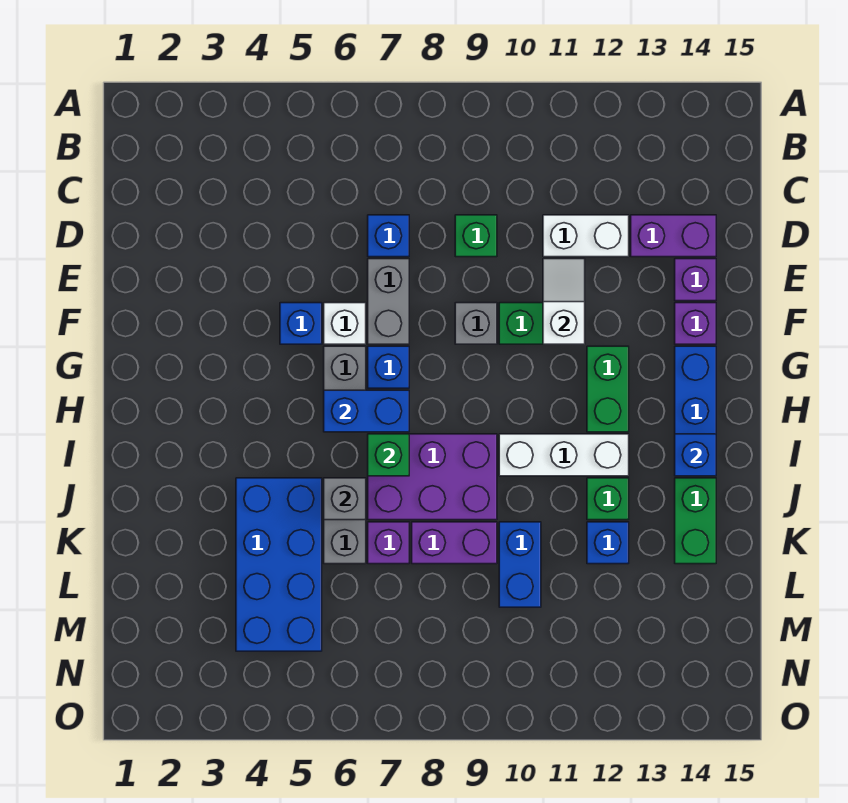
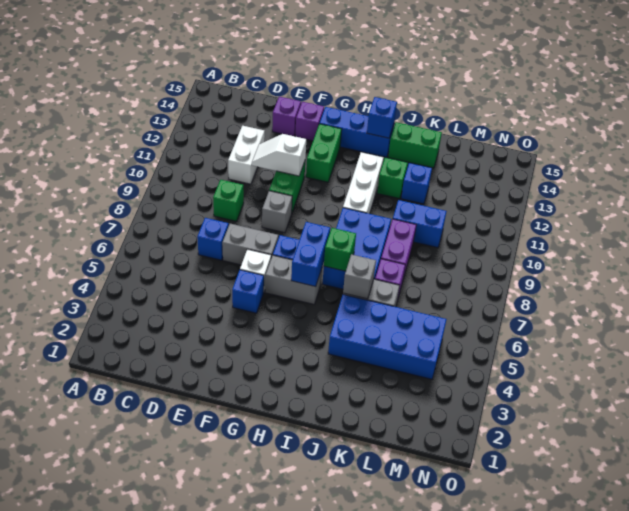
purple 1x2 brick [631,215,716,257] -> none
green 1x2 brick [587,346,629,432] -> green 1x2 brick turned to [306,124,342,182]
purple 2x3 brick [368,434,497,520] -> blue 2x3 brick [323,208,391,289]

